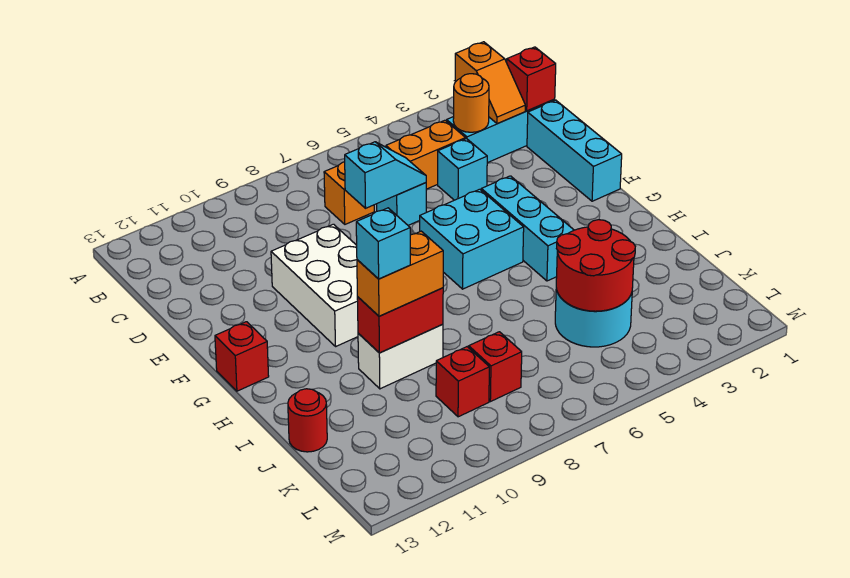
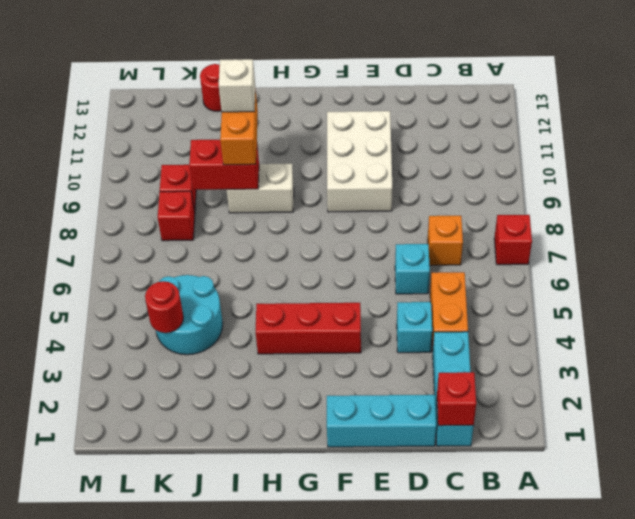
orange 1x2 slope [455,42,525,124] -> none
orange 1x1 round brick [453,74,489,132] -> none
cyan 1x2 slope [345,142,426,208] -> none
white 2x3 brick [271,224,358,346] -> white 2x3 brick turned to [327,111,392,212]
cyan 1x3 brick [481,176,574,281] -> red 1x3 brick [256,303,361,354]
cyan 2x2 brick [420,189,524,289] -> none
red 1x1 brick [215,322,269,391] -> red 1x1 brick moved to [494,215,532,265]
white 1x2 brick [358,324,443,389] -> white 1x2 brick turned to [227,164,294,213]
red 1x2 brick [357,288,443,353] -> red 1x2 brick turned to [189,140,259,190]
cyan 1x1 brick [356,208,410,279] -> white 1x1 brick [219,59,255,112]
red 2x2 round brick [556,220,635,311] -> red 1x1 round brick [145,281,183,333]

